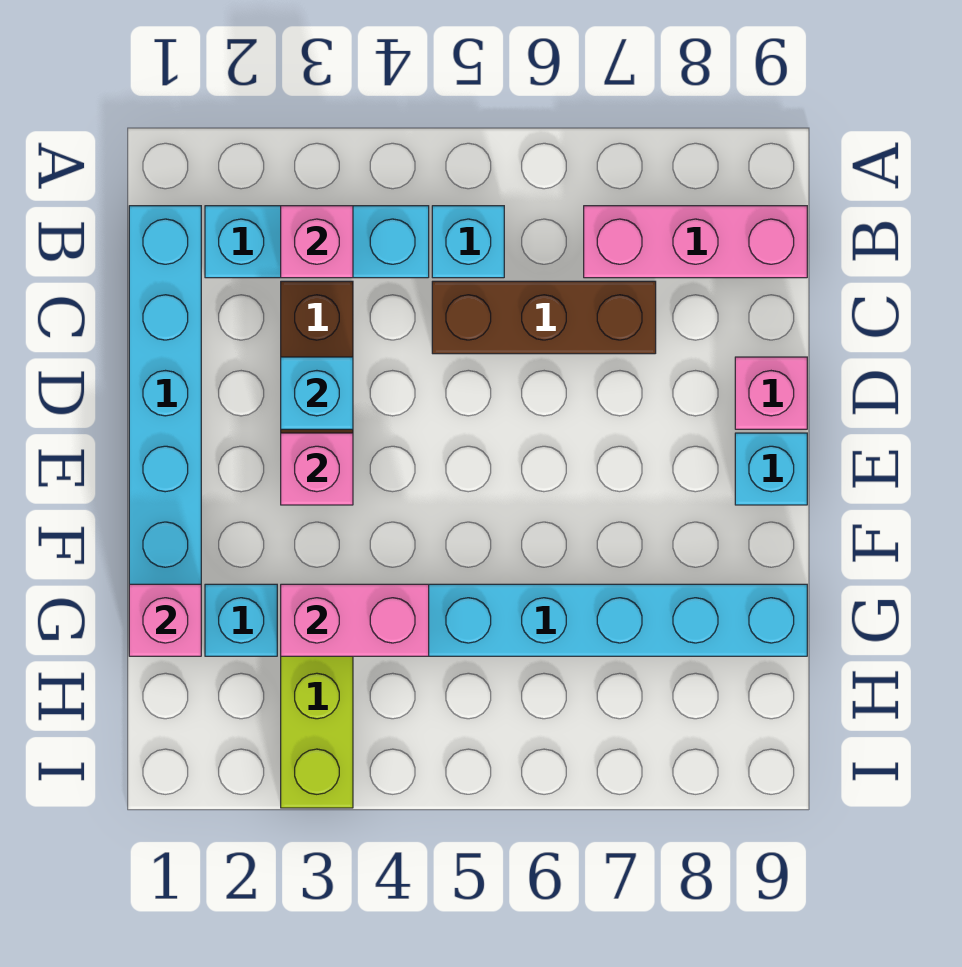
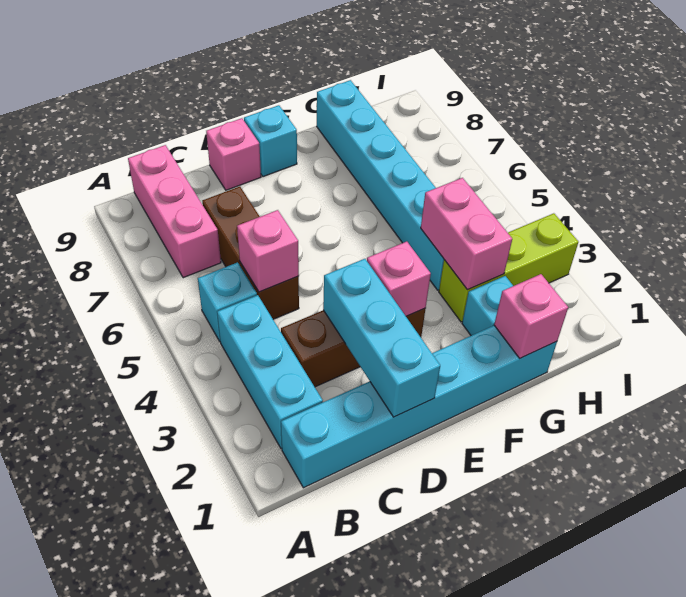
pink 1x1 brick [281,206,353,278] -> pink 1x1 brick moved to [237,210,299,292]
cyan 1x1 brick [281,357,353,429] -> cyan 1x3 brick [323,259,440,417]

